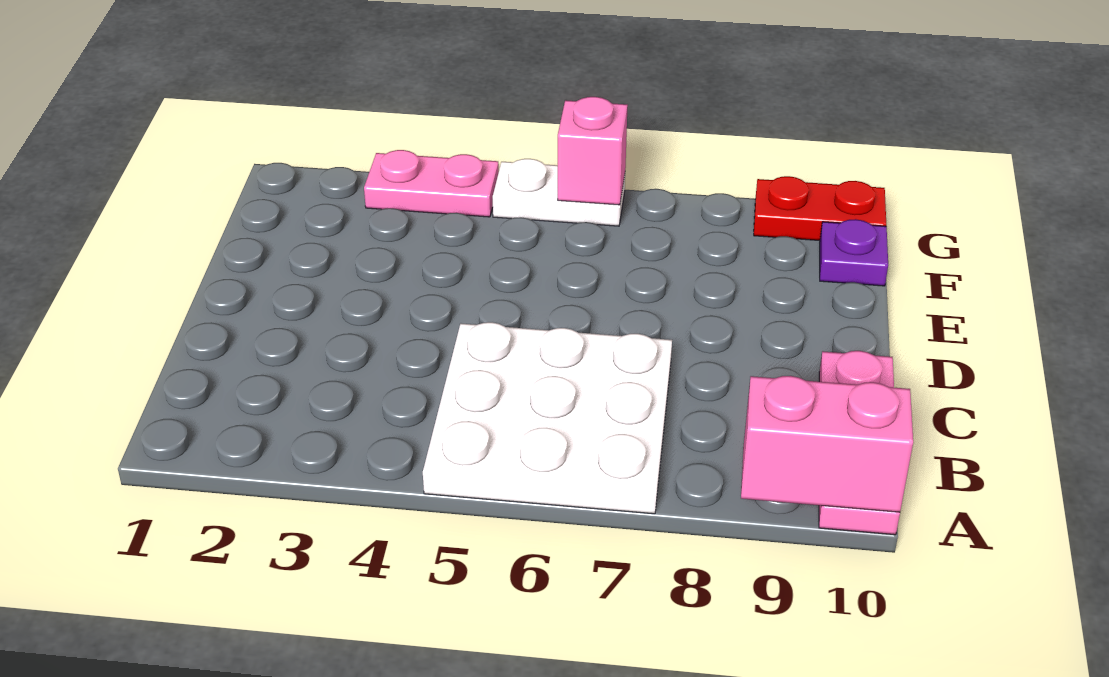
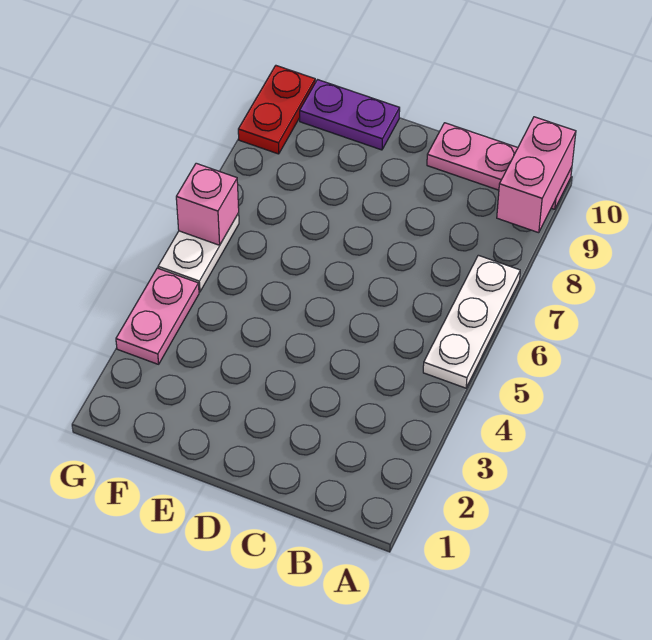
white 3x3 plate [423,322,672,514] -> white 1x3 plate [423,255,520,388]
purple 1x1 plate [820,219,888,286] -> purple 1x2 plate [300,80,400,150]

